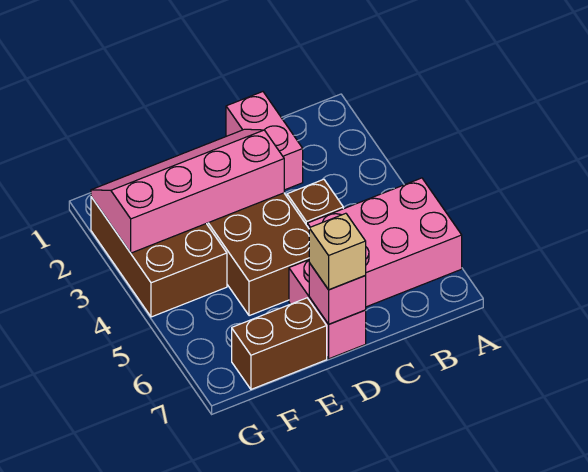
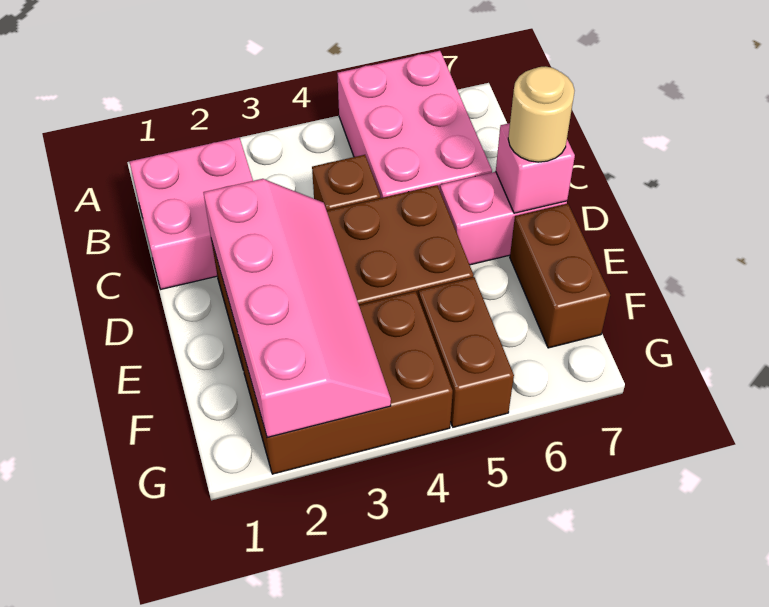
pink 1x2 brick [226,92,303,190] -> pink 2x2 brick [129,137,253,289]
pink 2x4 slope [91,129,284,253] -> pink 2x4 slope turned to [203,179,391,438]
tan 1x1 brick [309,213,366,290] -> tan 1x1 round brick [508,66,575,162]
none -> brown 1x2 brick [418,277,514,427]

